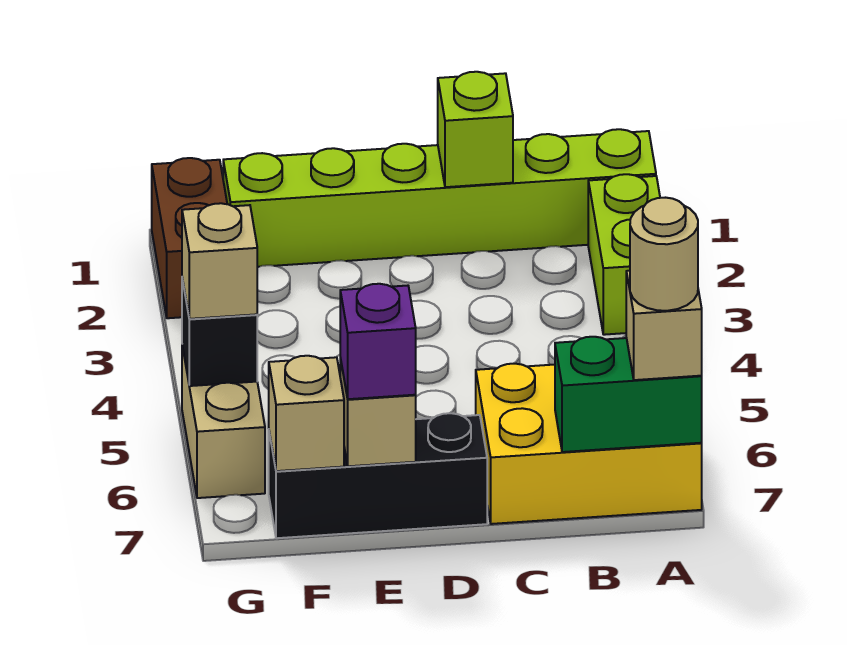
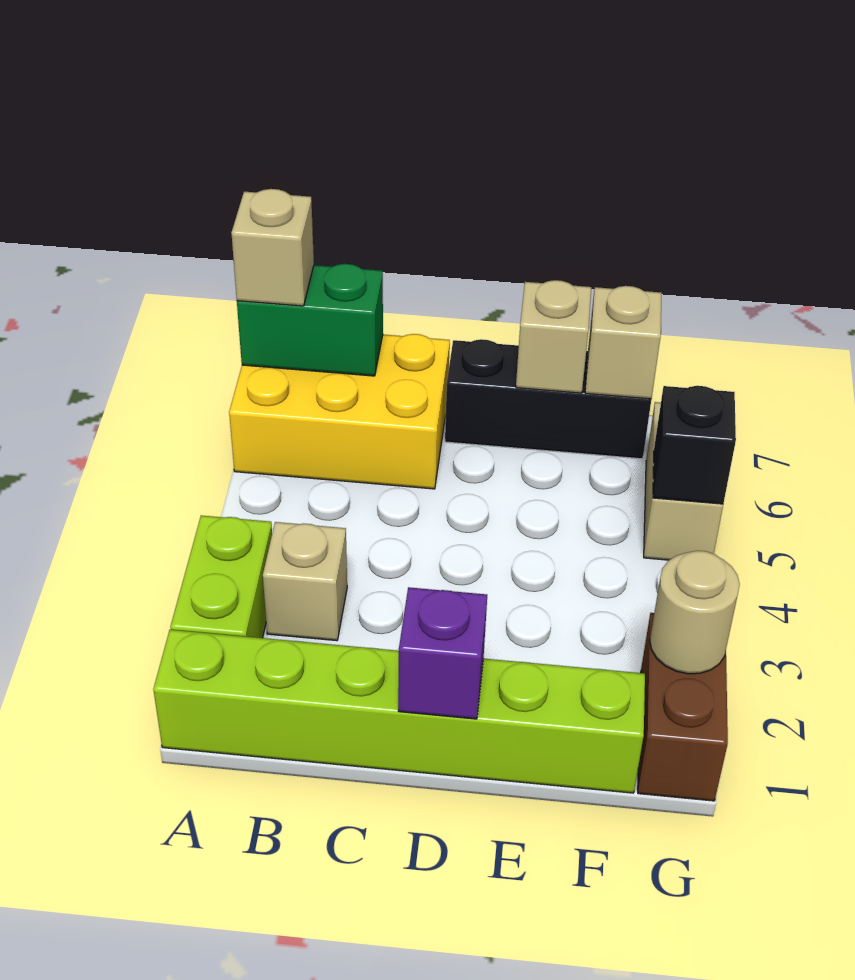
tan 1x1 round brick [630,198,698,311] -> tan 1x1 round brick moved to [650,551,740,674]
lime 1x1 brick [438,72,513,187] -> none
purple 1x1 brick [340,284,416,399] -> purple 1x1 brick moved to [398,587,487,719]
tan 1x1 brick [182,203,257,319] -> tan 1x1 brick moved to [263,522,347,641]

